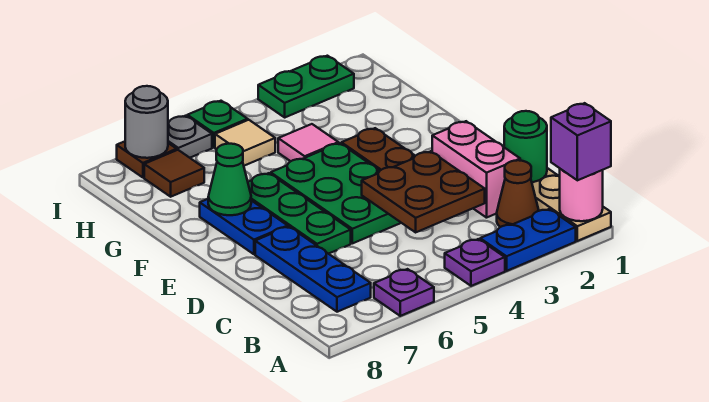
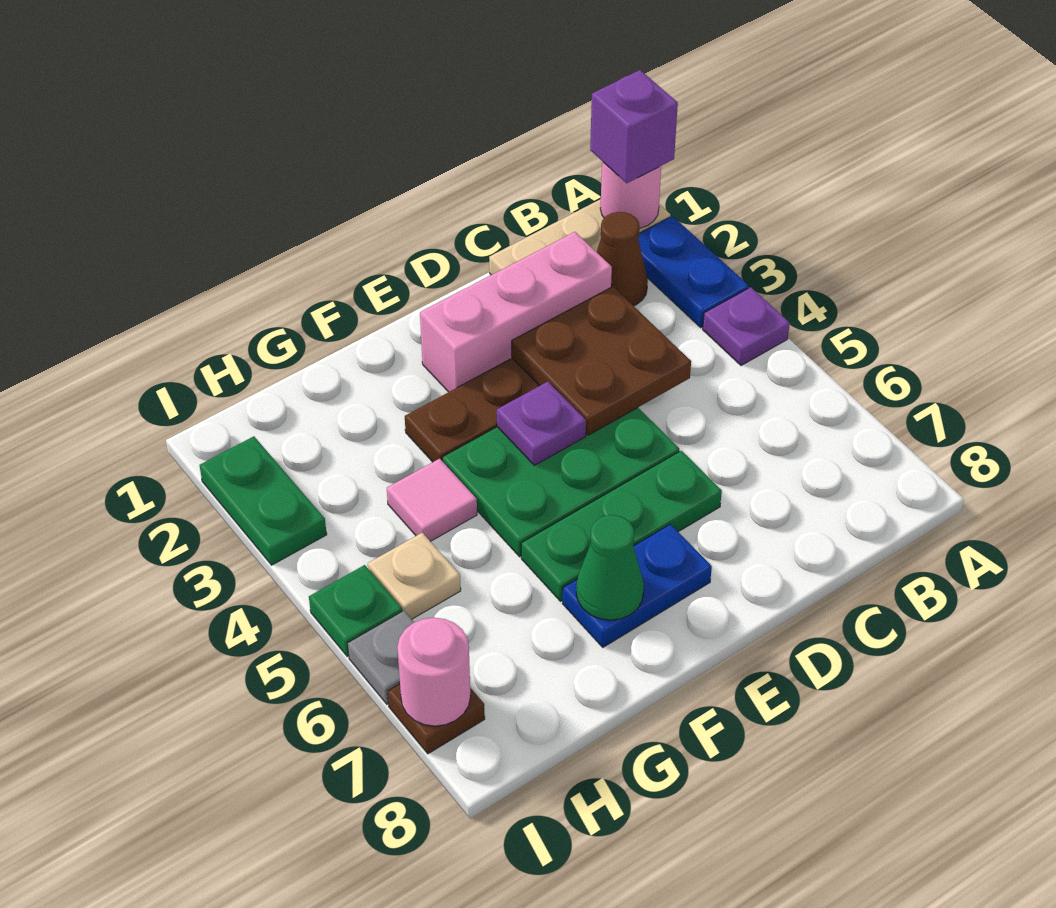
purple 1x1 plate [374,269,434,316] -> purple 1x1 plate moved to [497,382,586,465]
blue 1x3 plate [255,227,371,312] -> none
green 1x1 round brick [504,111,547,182] -> none
pink 1x2 brick [432,121,520,218] -> pink 1x3 brick [420,232,612,392]
tan 1x1 tile [215,120,275,166] -> tan 1x1 plate [368,533,461,619]
brown 1x1 tile [144,150,204,197] -> none
grey 1x1 round brick [125,86,168,158] -> pink 1x1 round brick [397,618,471,726]

